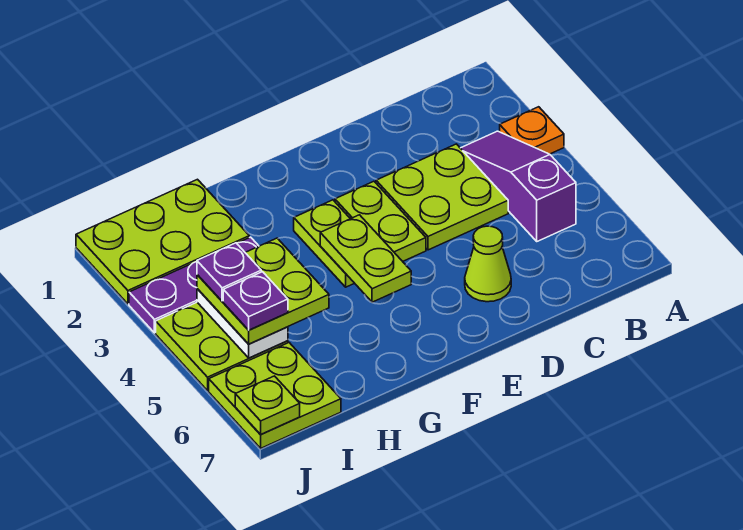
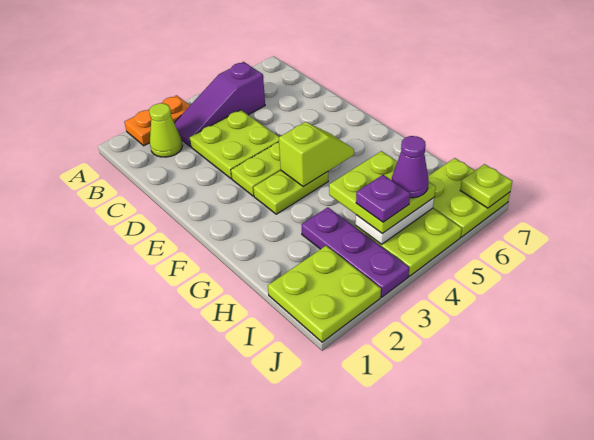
orange 1x1 plate [500,107,564,154] -> orange 1x2 plate [124,95,190,146]
lime 1x1 cone [465,226,511,302] -> lime 1x1 cone moved to [149,103,182,157]
lime 1x2 plate [320,215,411,302] -> lime 1x2 slope [279,122,354,187]
lime 2x3 plate [76,179,249,304] -> lime 2x2 plate [268,246,381,342]
purple 1x1 plate [223,272,288,330] -> purple 1x1 cone [392,136,429,198]

